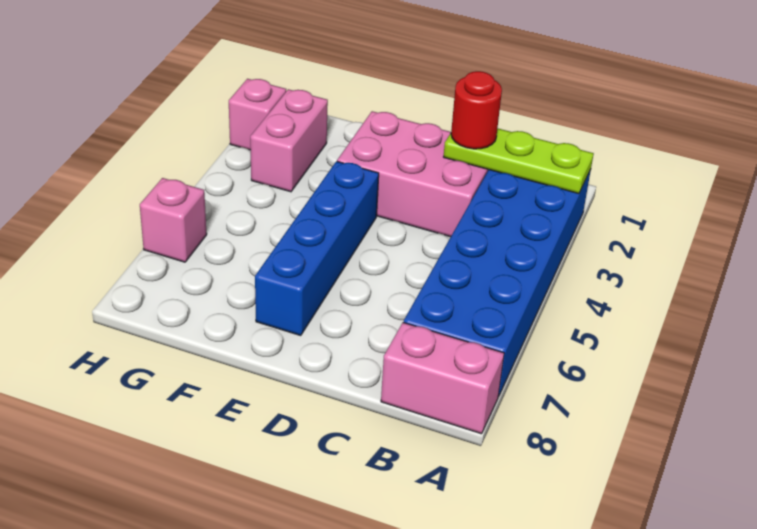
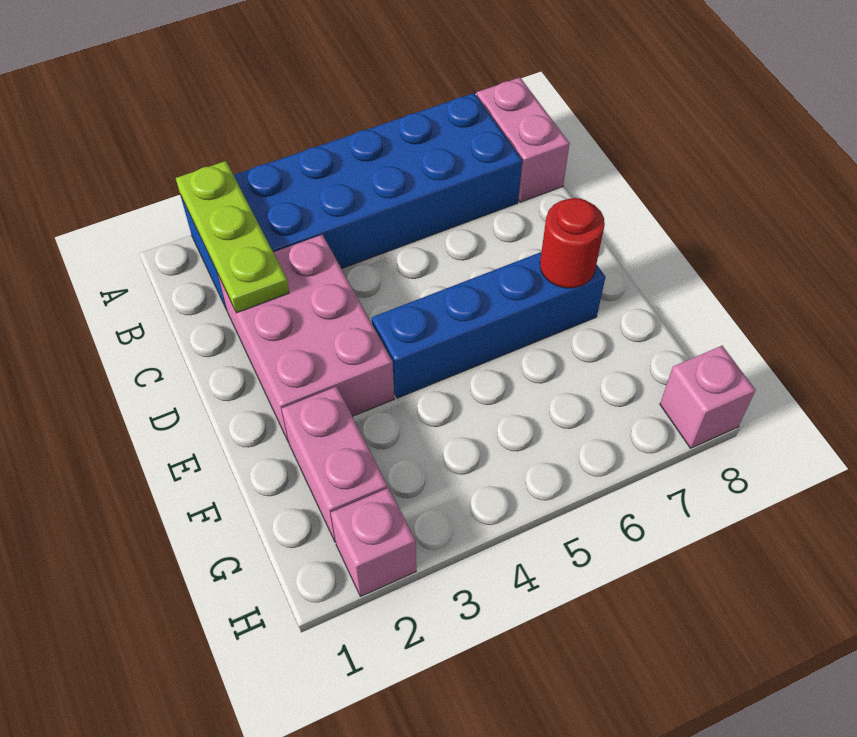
red 1x1 round brick [451,71,502,149] -> red 1x1 round brick moved to [540,198,605,288]
pink 1x2 brick [250,89,328,192] -> pink 1x2 brick turned to [282,386,388,542]
pink 1x1 brick [140,178,207,262] -> pink 1x1 brick moved to [660,346,755,448]

